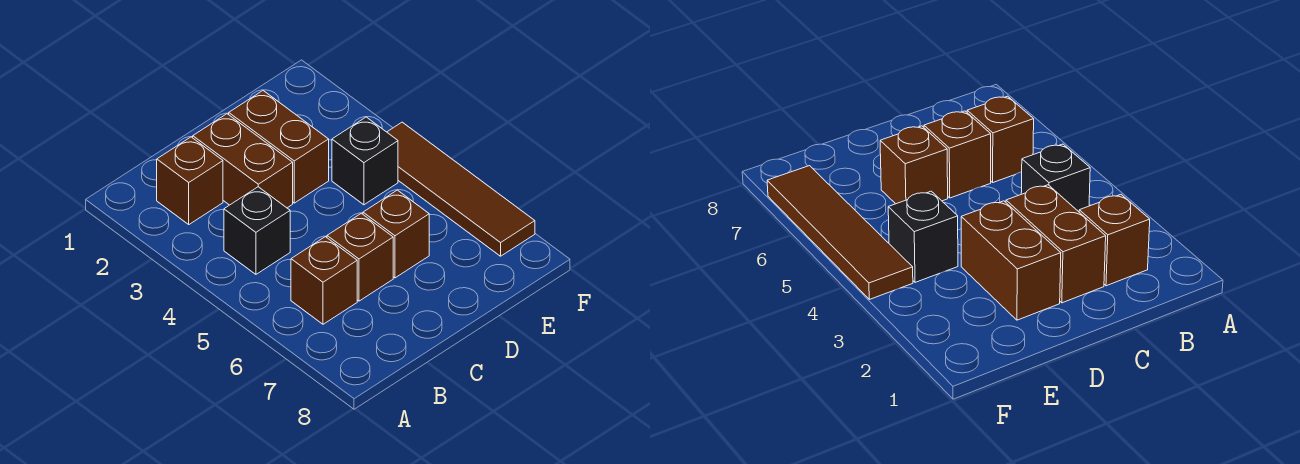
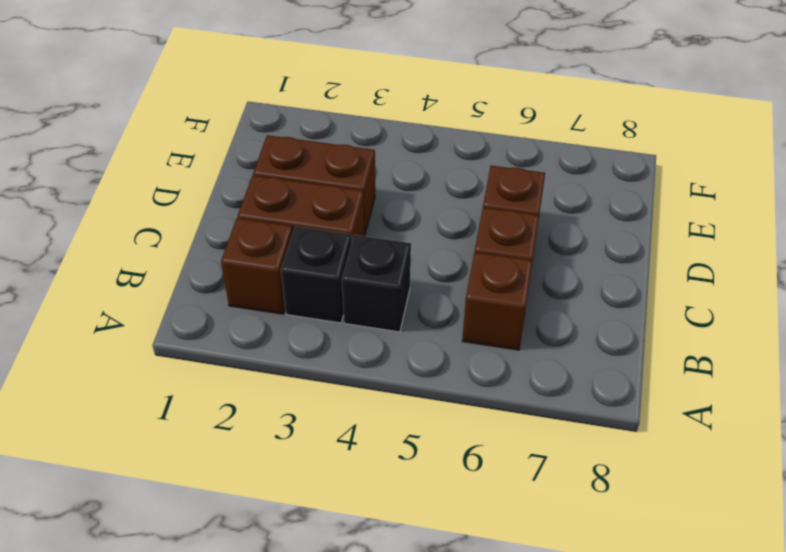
black 1x1 brick [332,117,398,205] -> black 1x1 brick moved to [281,226,352,323]
brown 1x4 tile [387,122,535,256] -> none

